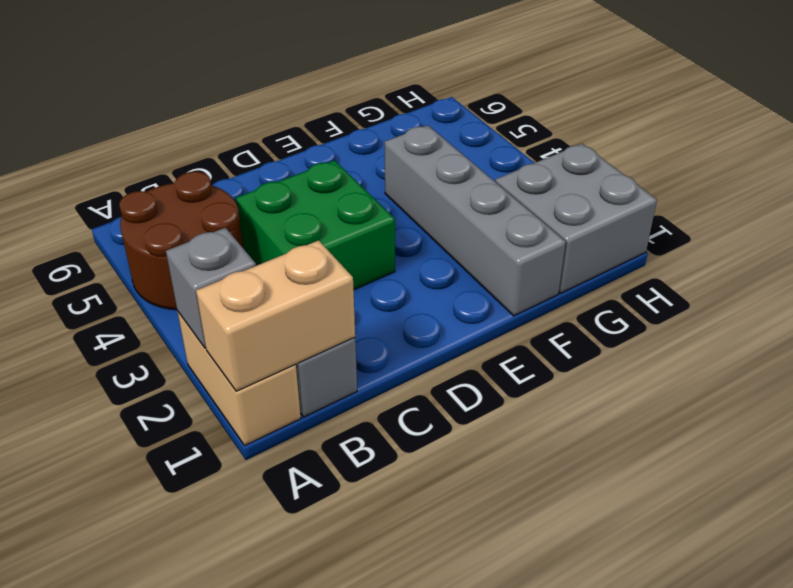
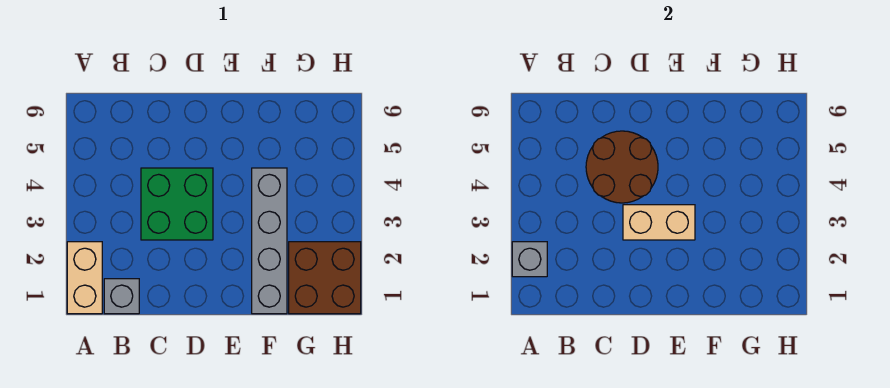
tan 1x2 brick [196,240,355,391] -> tan 1x2 brick moved to [623,205,695,240]
brown 2x2 round brick [119,172,243,310] -> brown 2x2 round brick moved to [586,131,658,203]
grey 2x2 brick [495,144,657,293] -> brown 2x2 brick [289,242,361,314]

